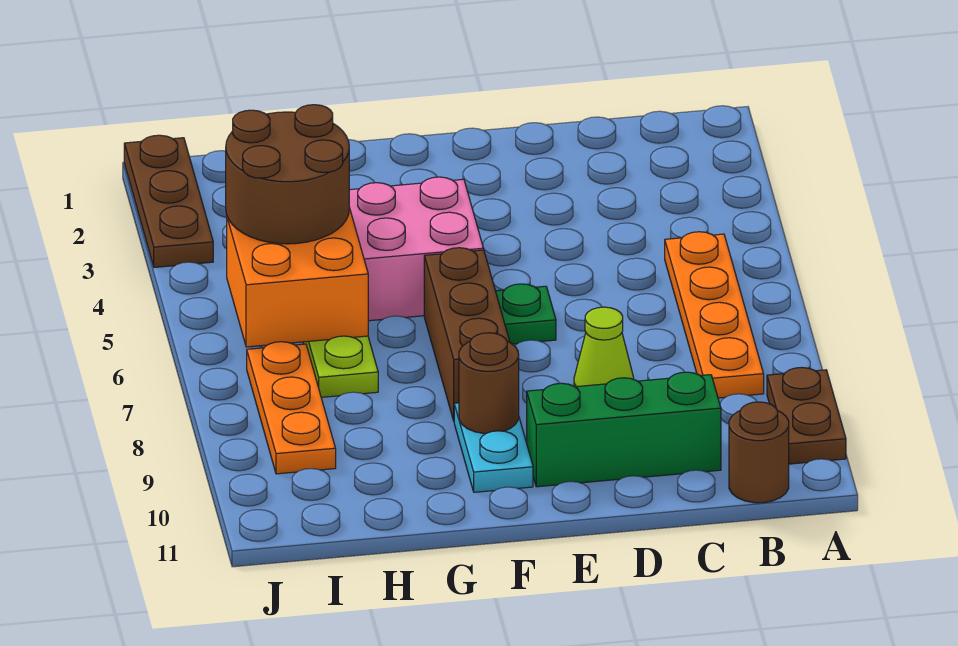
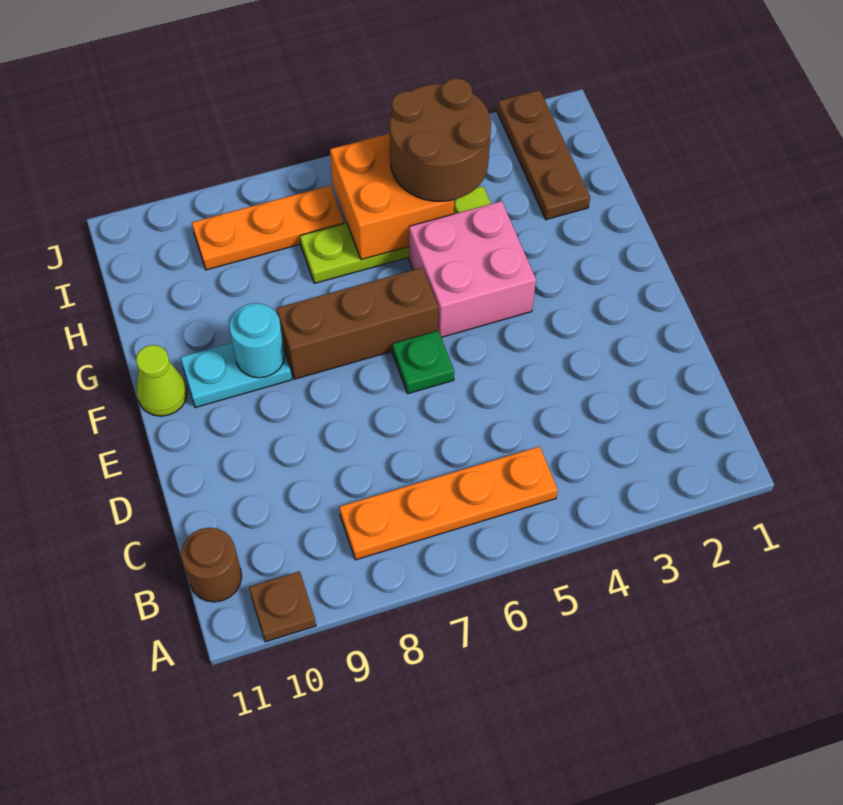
brown 1x2 plate [767,367,846,464] -> brown 1x1 plate [249,571,316,642]
green 1x3 brick [527,372,721,487] -> none
lime 1x1 cone [574,307,634,387] -> lime 1x1 cone moved to [136,345,187,416]
brown 1x1 round brick [459,333,519,434] -> cyan 1x1 round brick [229,303,285,378]
brown 1x3 plate [124,135,213,267] -> brown 1x3 plate turned to [497,90,590,220]

